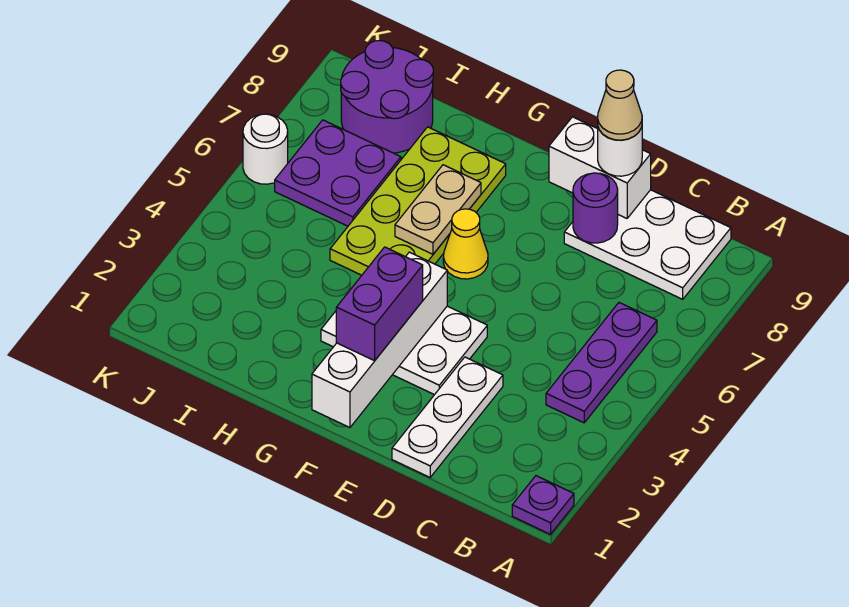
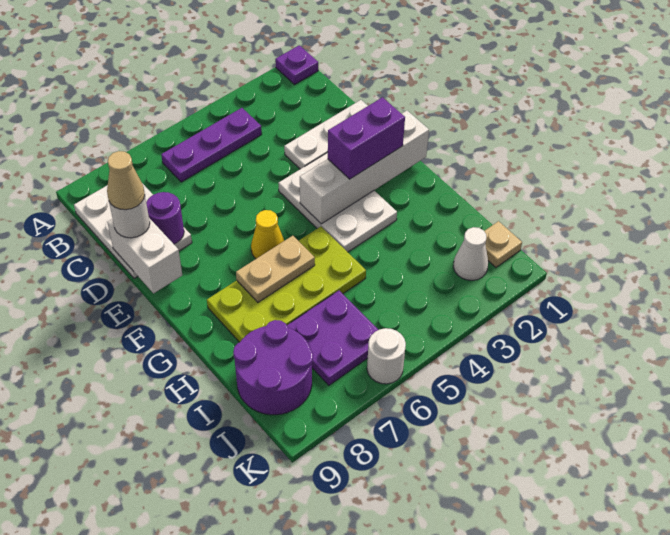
none -> tan 1x1 plate [484,221,522,267]
none -> white 1x1 cone [453,227,488,280]

